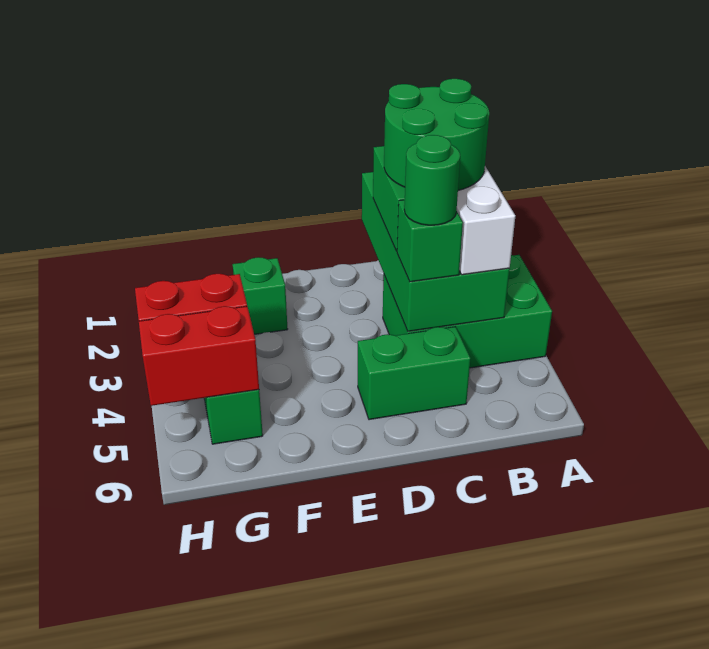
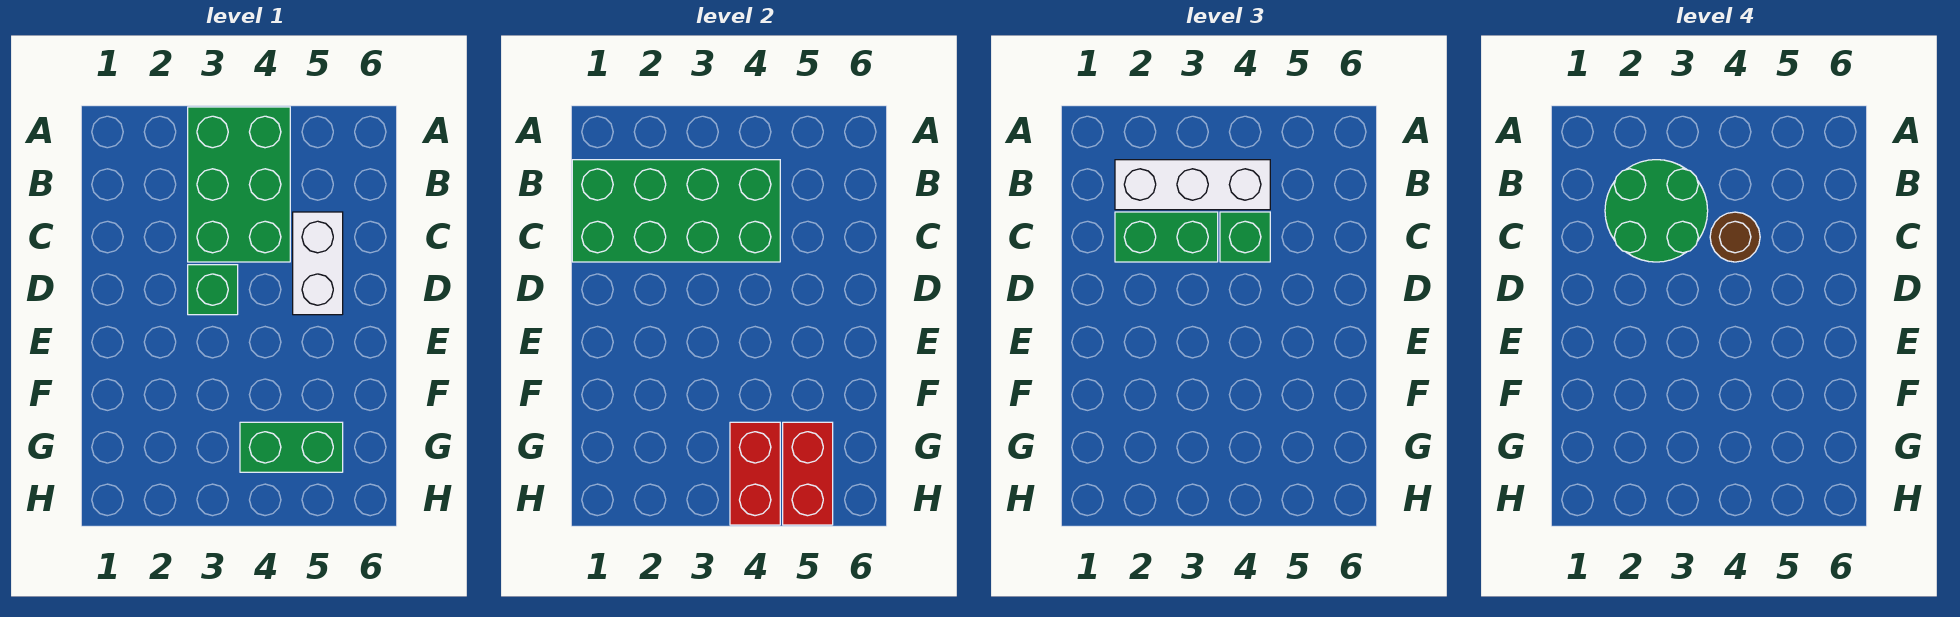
green 1x1 round brick [404,135,460,225] -> brown 1x1 round brick [1710,212,1760,262]
green 1x2 brick [358,327,470,420] -> white 1x2 brick [293,212,343,315]
green 1x1 brick [233,257,288,334] -> green 1x1 brick moved to [188,265,238,315]

